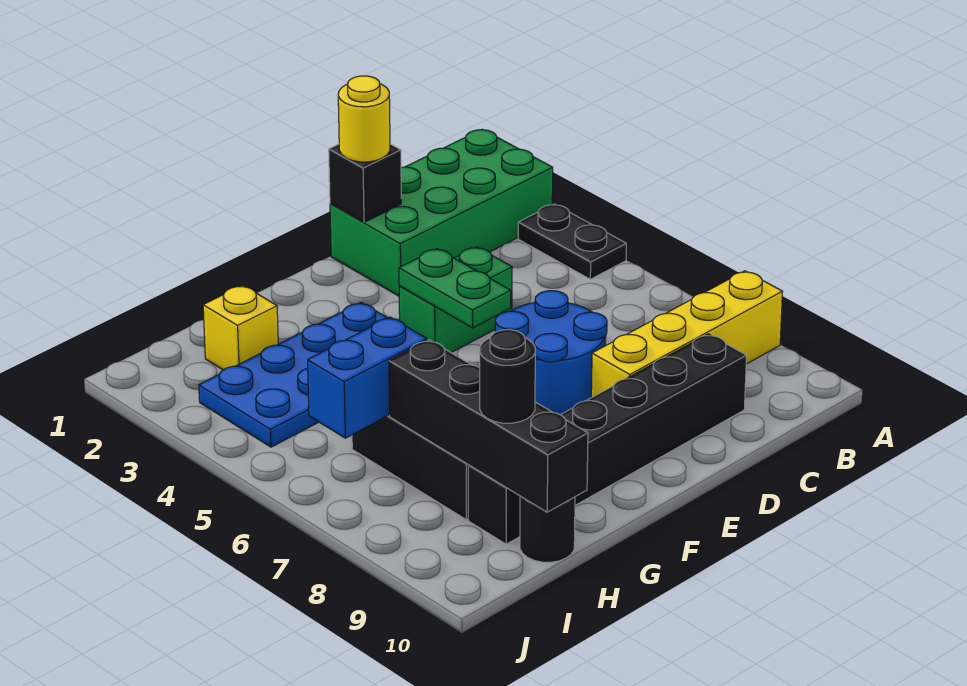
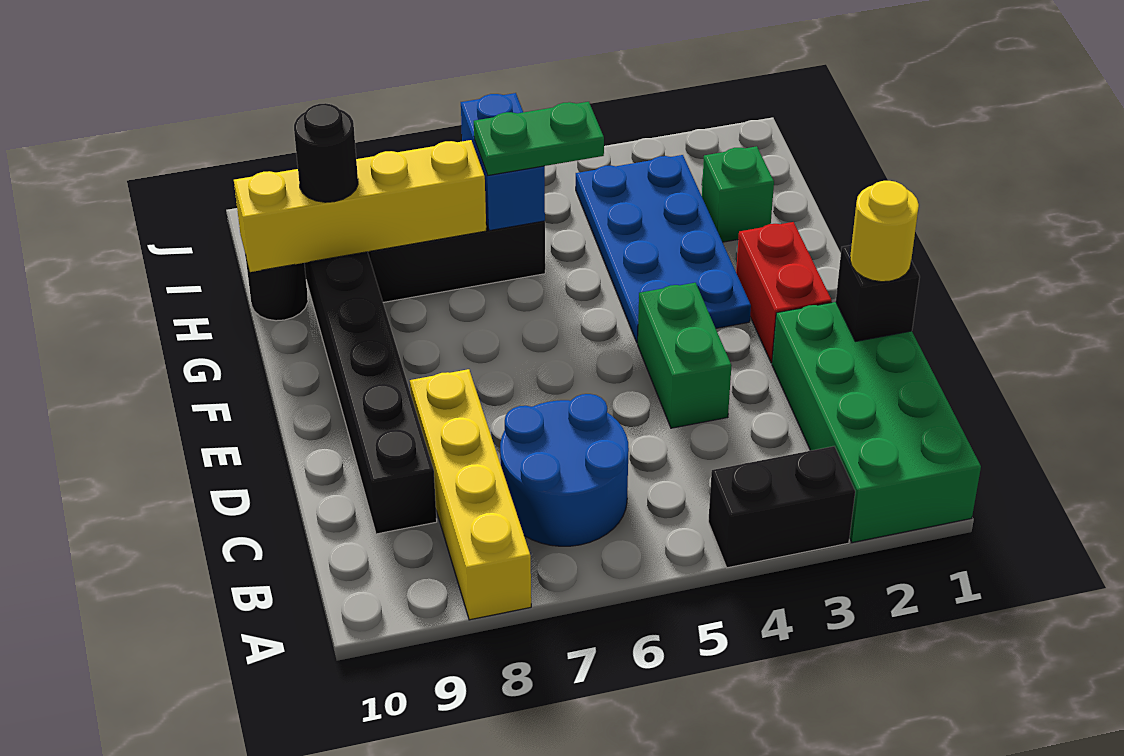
black 1x2 plate [518,204,626,279] -> black 1x2 brick [708,446,855,568]
blue 2x2 round brick [495,291,607,415] -> blue 2x2 round brick moved to [500,394,629,546]
none -> red 1x2 brick [736,222,832,363]
green 1x2 plate [399,249,511,328] -> green 1x2 plate moved to [474,102,604,175]
yellow 1x1 brick [203,285,278,370] -> green 1x1 brick [702,146,774,242]
black 1x4 brick [389,340,588,512] -> yellow 1x4 brick [234,140,486,272]

